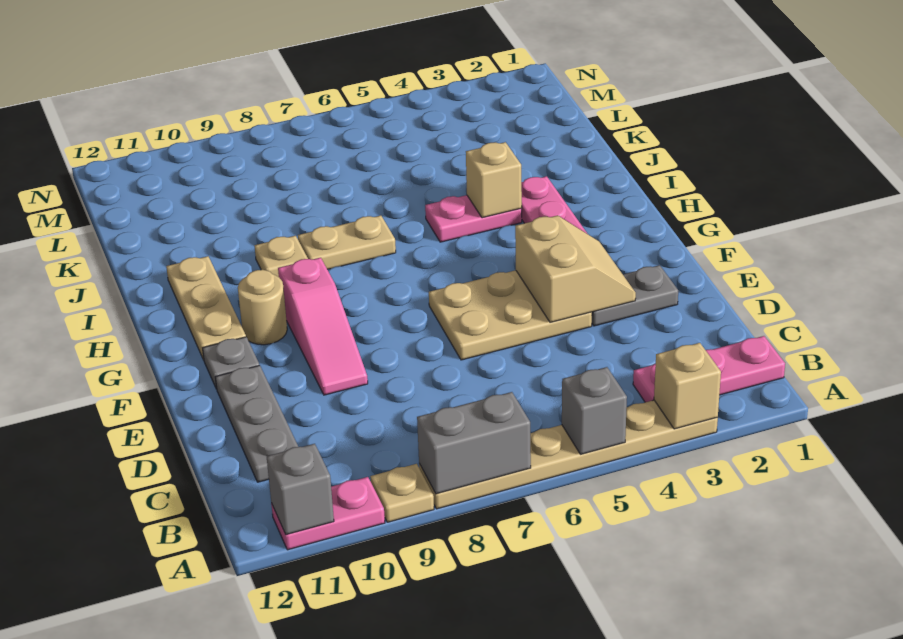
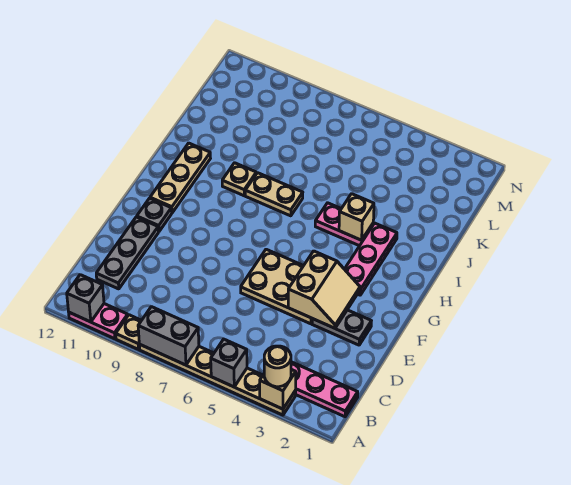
pink 1x3 slope [278,258,368,395] -> none
tan 1x1 round brick [238,270,287,345] -> tan 1x1 round brick moved to [264,346,291,387]

